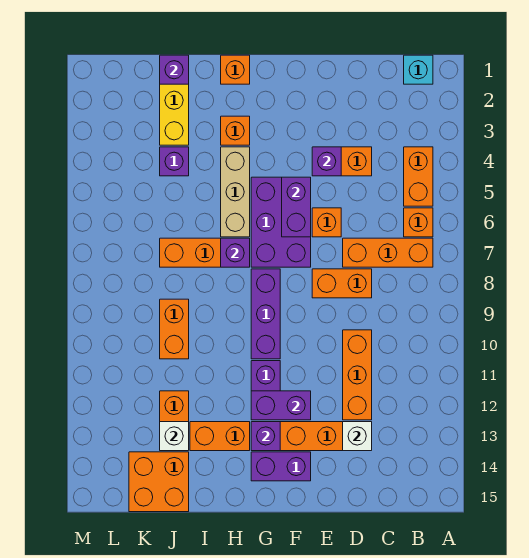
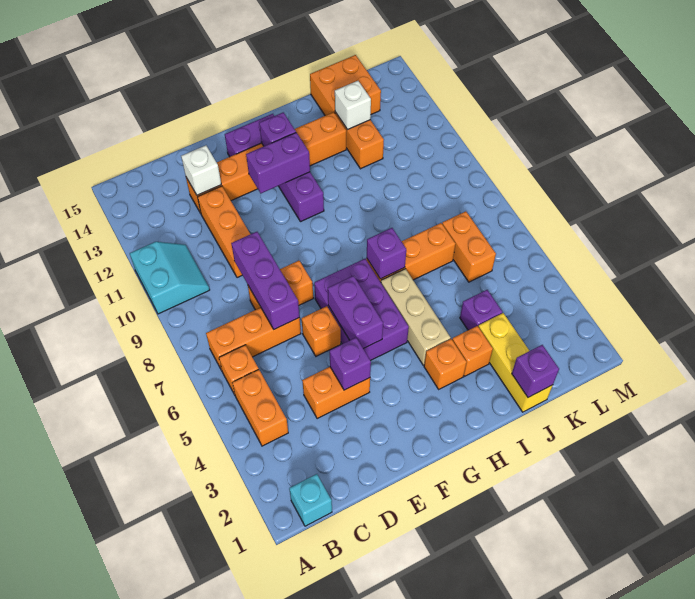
none -> cyan 2x2 slope [130,242,210,314]
purple 1x3 brick [251,269,280,359] -> purple 1x3 brick moved to [231,232,299,329]
orange 1x1 brick [221,55,250,84] -> orange 1x1 brick moved to [452,326,493,376]
orange 1x2 brick [160,299,189,359] -> orange 1x2 brick moved to [442,211,496,282]

